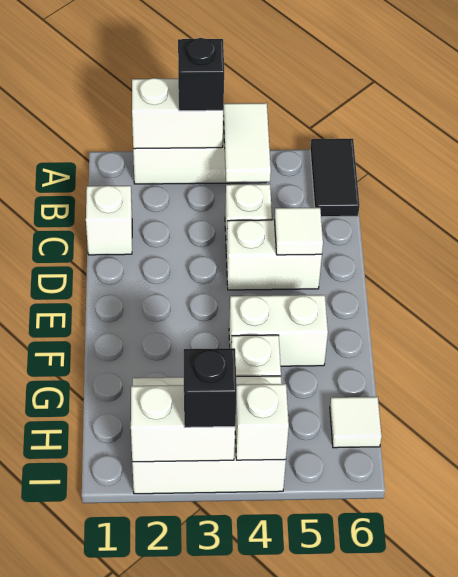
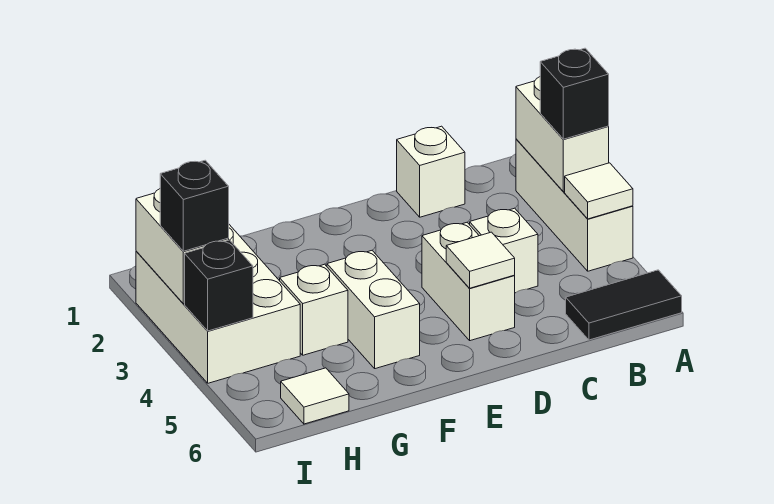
white 1x2 tile [223,103,271,182] -> white 1x1 tile [565,163,633,219]
white 1x1 brick [235,384,289,460] -> black 1x1 brick [185,240,253,331]

